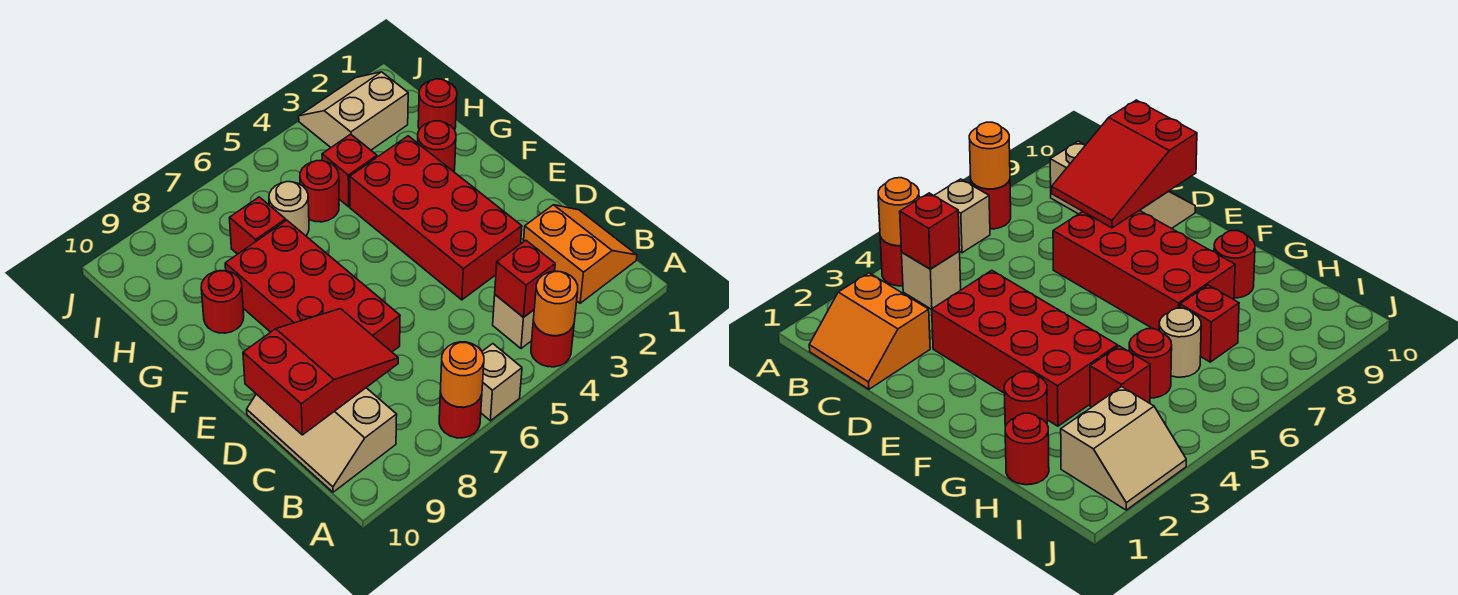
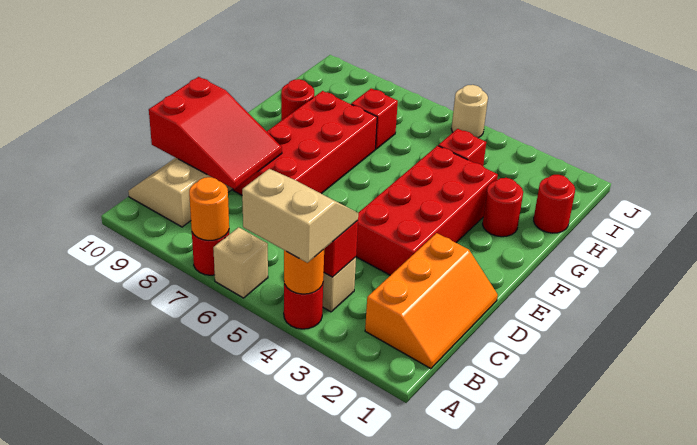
orange 2x2 slope [524,205,637,303] -> orange 2x3 slope [365,233,498,369]
red 1x1 round brick [300,161,339,222] -> none
tan 1x1 round brick [269,182,309,236] -> tan 1x1 round brick moved to [451,85,488,138]
tan 2x2 slope [299,72,408,150] -> tan 2x2 slope moved to [242,169,358,263]

